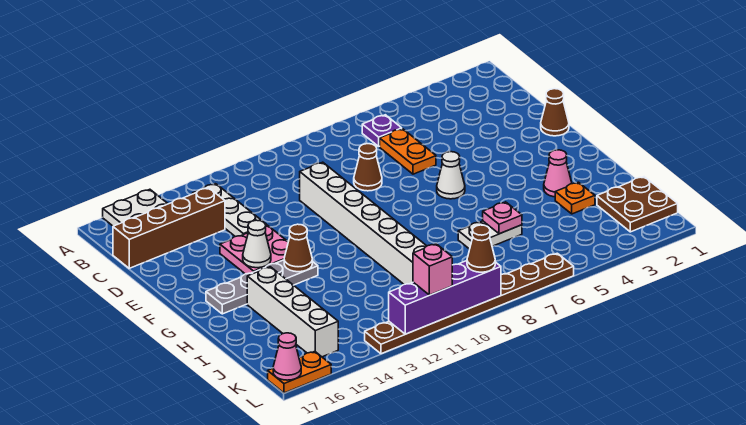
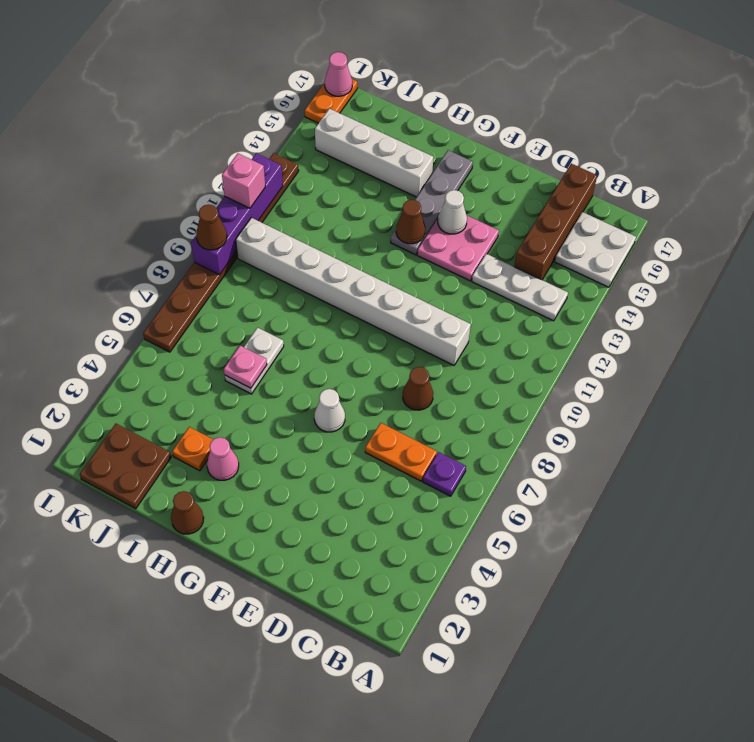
brown 1x1 cone [541,89,569,136] -> brown 1x1 cone moved to [171,491,204,534]

